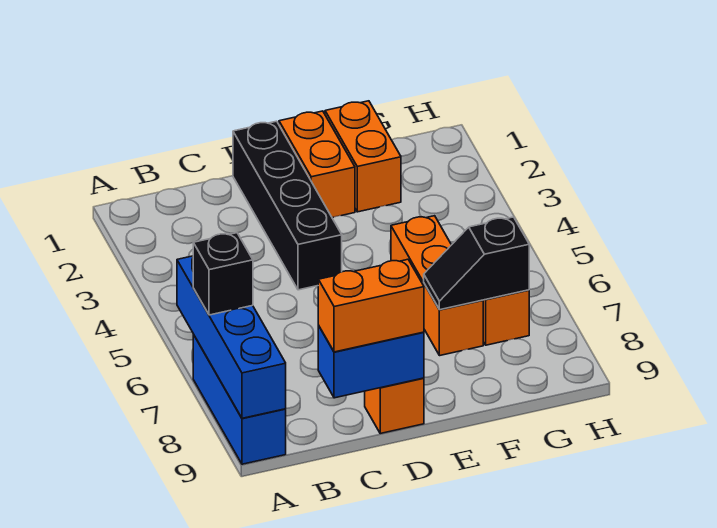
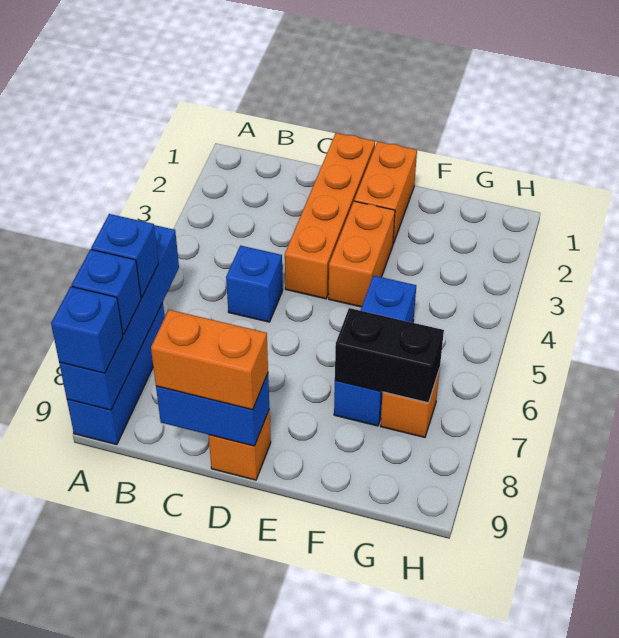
black 1x1 brick [193,233,253,315] -> blue 1x1 brick [91,214,158,298]
none -> blue 1x1 brick [72,249,141,335]
none -> blue 1x1 brick [51,287,123,373]
none -> blue 1x1 brick [226,246,283,322]
black 1x4 brick [233,121,342,290] -> orange 1x4 brick [285,133,375,299]
orange 1x2 brick [325,101,401,212] -> orange 1x2 brick moved to [329,201,395,307]
orange 1x3 brick [391,216,483,356] -> blue 1x3 brick [334,276,416,426]
black 1x2 slope [424,217,529,310] -> black 1x2 brick [335,308,444,403]

